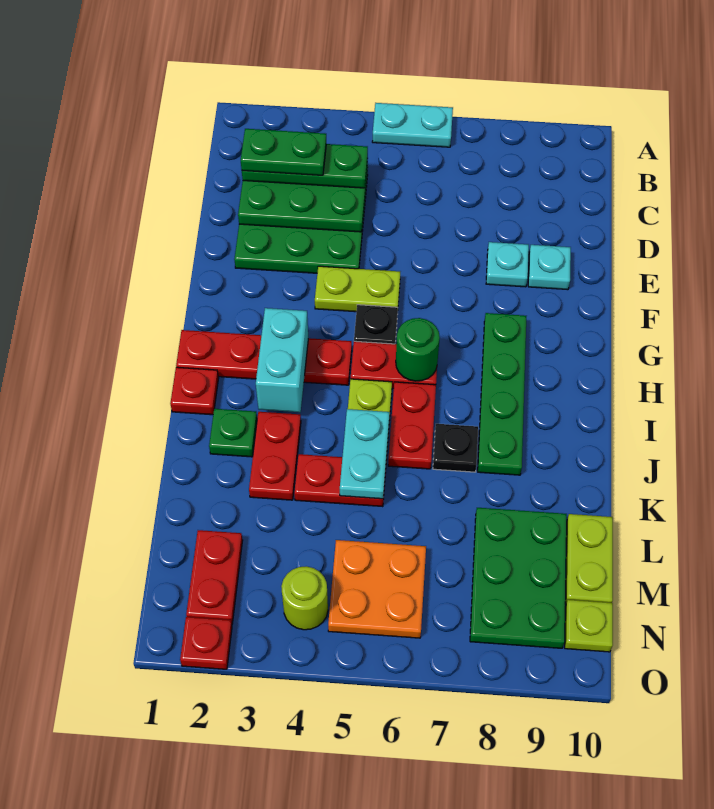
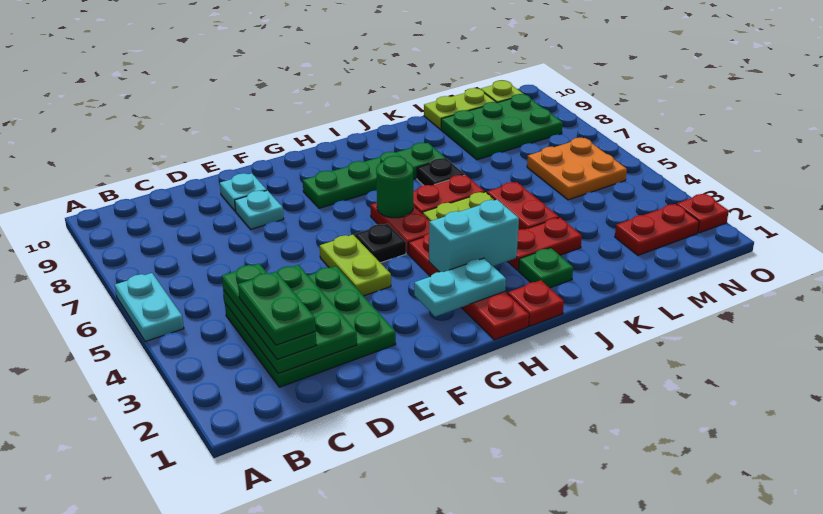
cyan 1x2 plate [340,409,389,499] -> cyan 1x2 plate moved to [414,258,506,317]
lime 1x1 round brick [281,566,328,630] -> none

